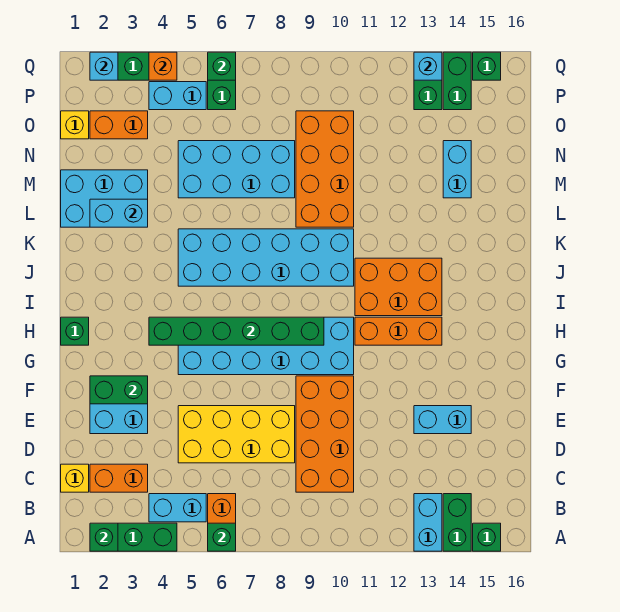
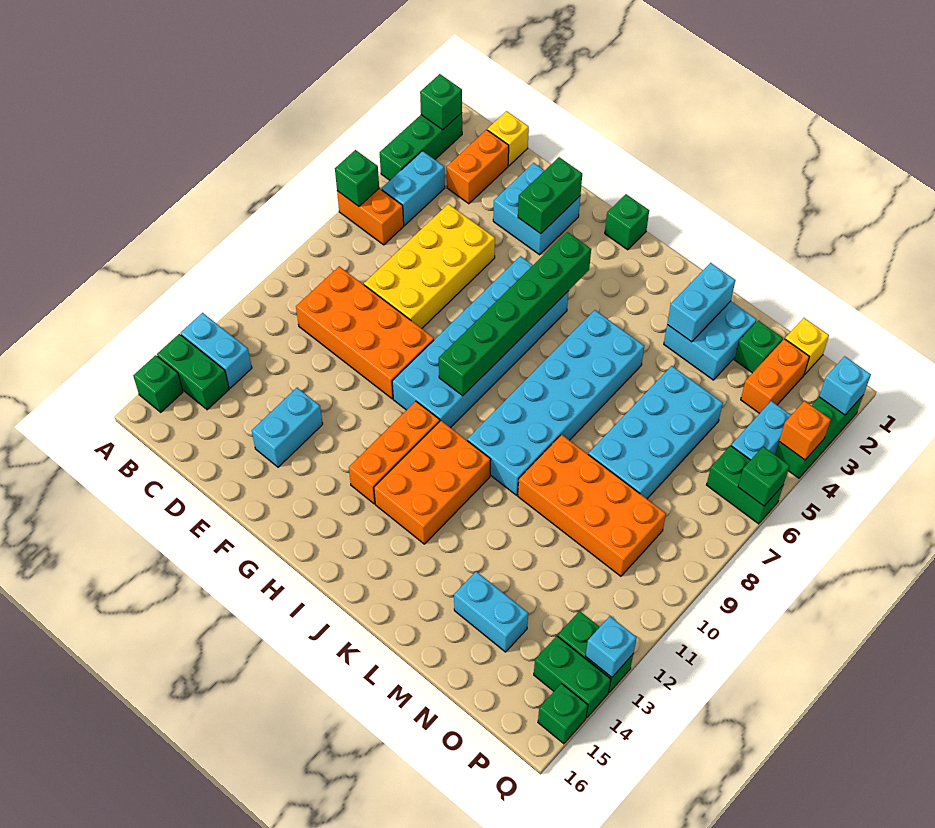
cyan 2x3 brick [61,170,148,227] -> cyan 2x2 brick [664,301,757,380]
none -> green 1x1 brick [735,321,783,373]

